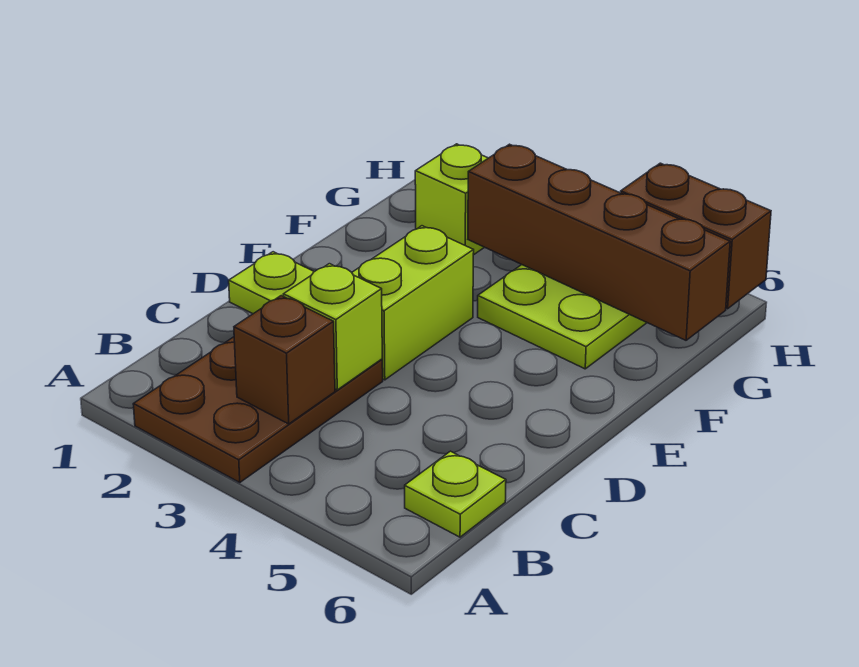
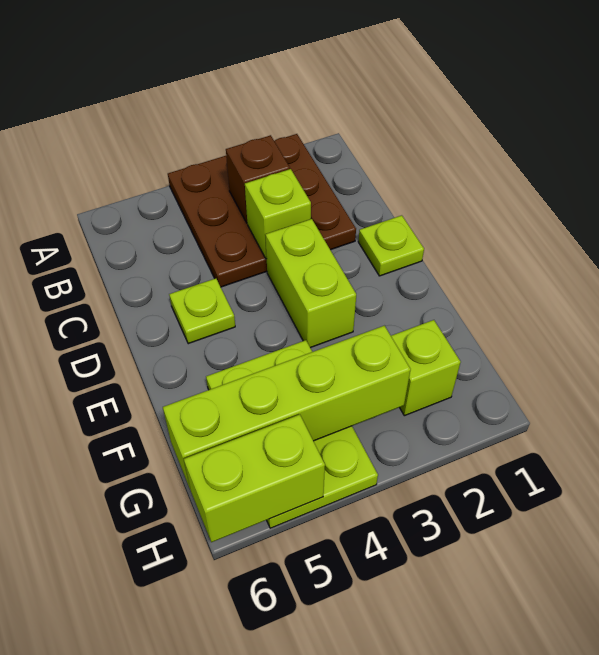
brown 2x3 plate [133,337,383,482] -> brown 3x3 plate [168,134,356,287]
lime 1x1 plate [405,451,506,537] -> lime 1x1 plate moved to [169,278,235,344]
brown 1x4 brick [468,144,730,340] -> lime 1x4 brick [163,326,411,488]
brown 1x2 brick [621,163,771,309] -> lime 1x2 brick [184,415,325,542]

